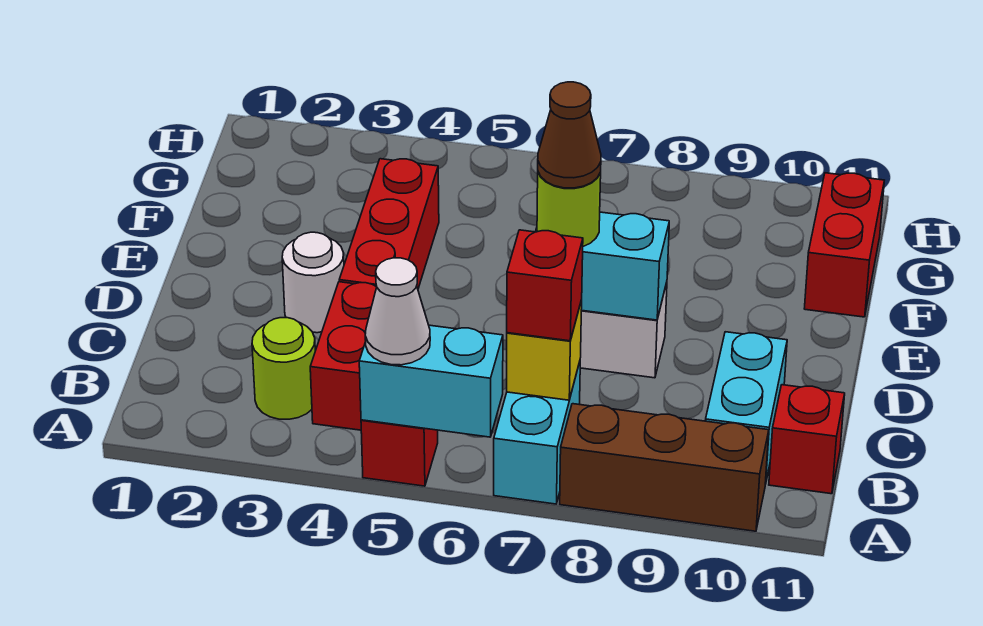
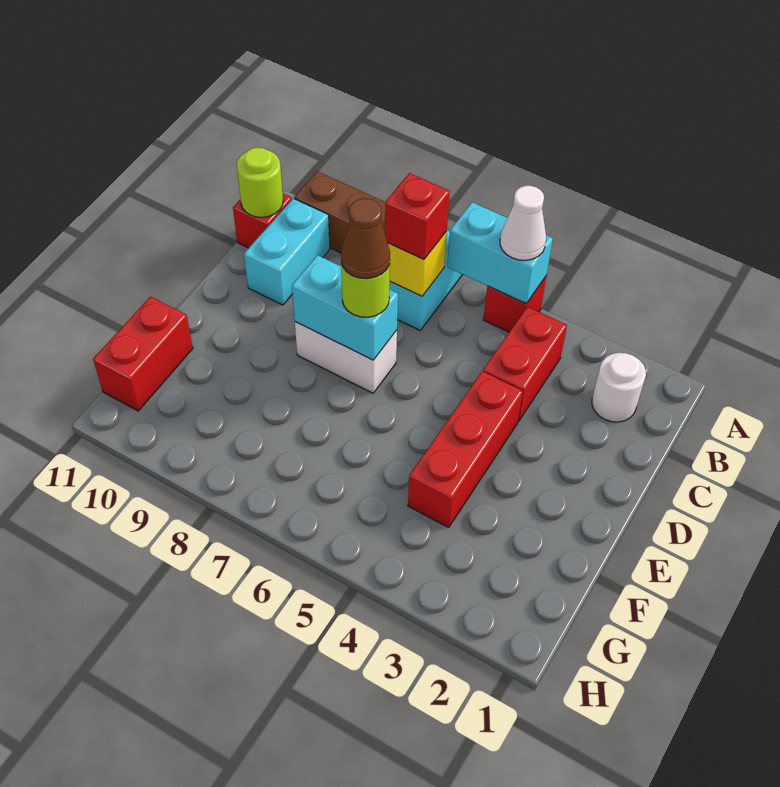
lime 1x1 round brick [252,318,315,419] -> lime 1x1 round brick moved to [237,148,283,217]
white 1x1 round brick [282,232,344,333] -> white 1x1 round brick moved to [592,353,646,422]

